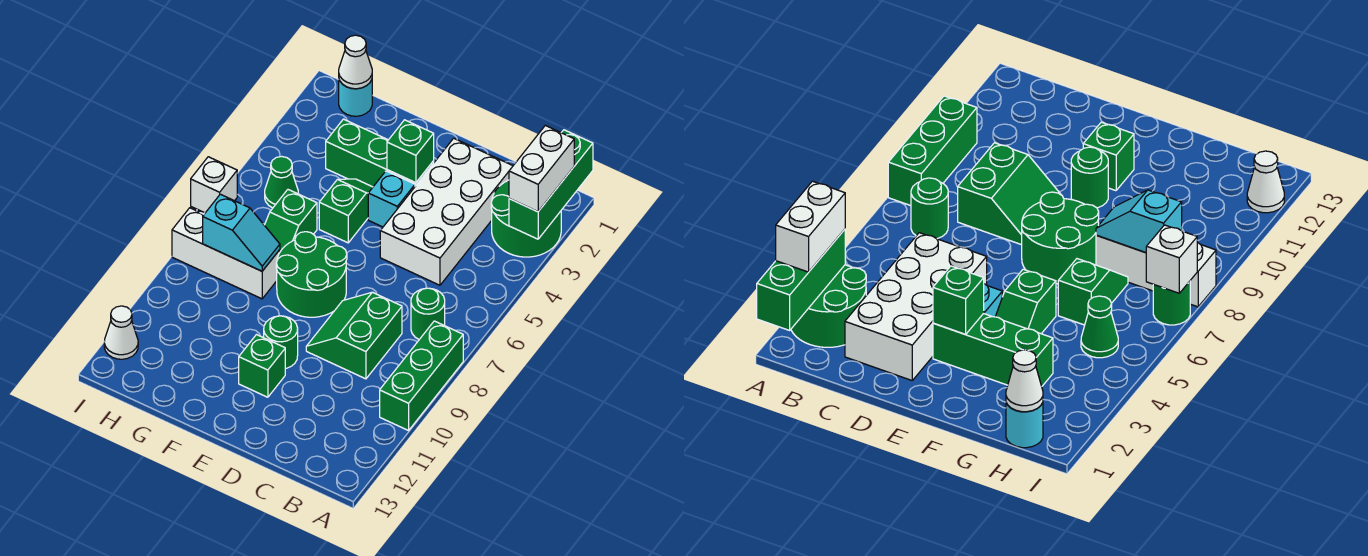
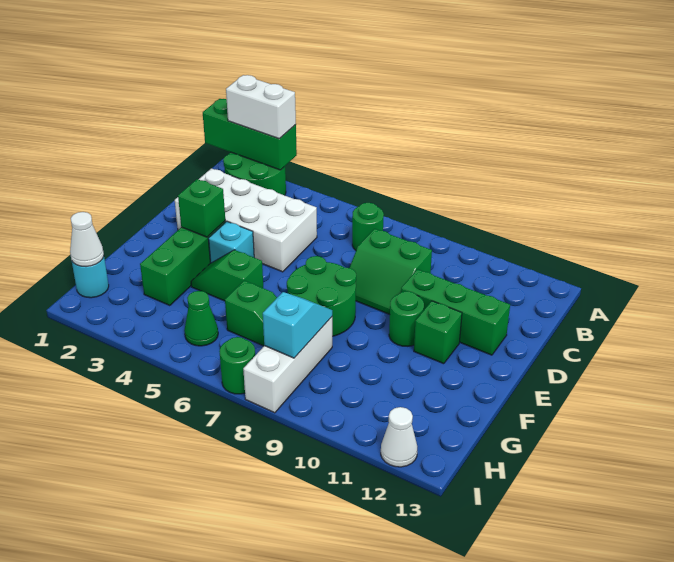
green 1x3 brick [380,321,463,431] -> green 1x3 brick moved to [401,269,510,355]
white 1x1 brick [191,157,237,213] -> none

